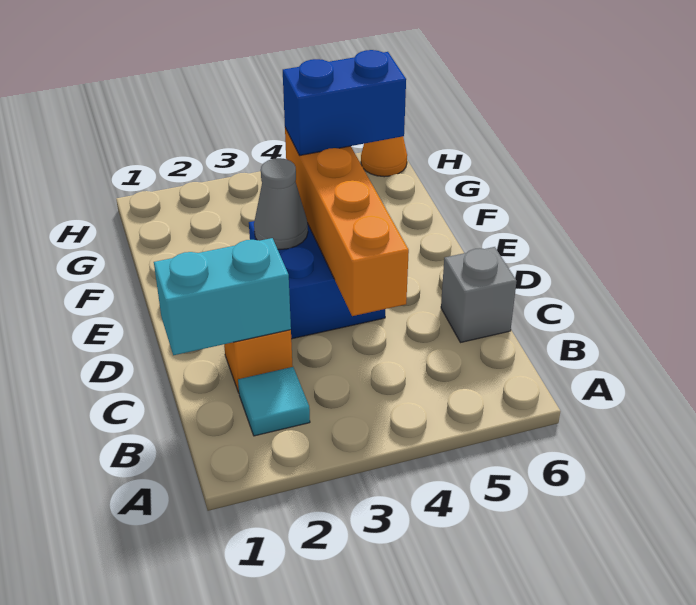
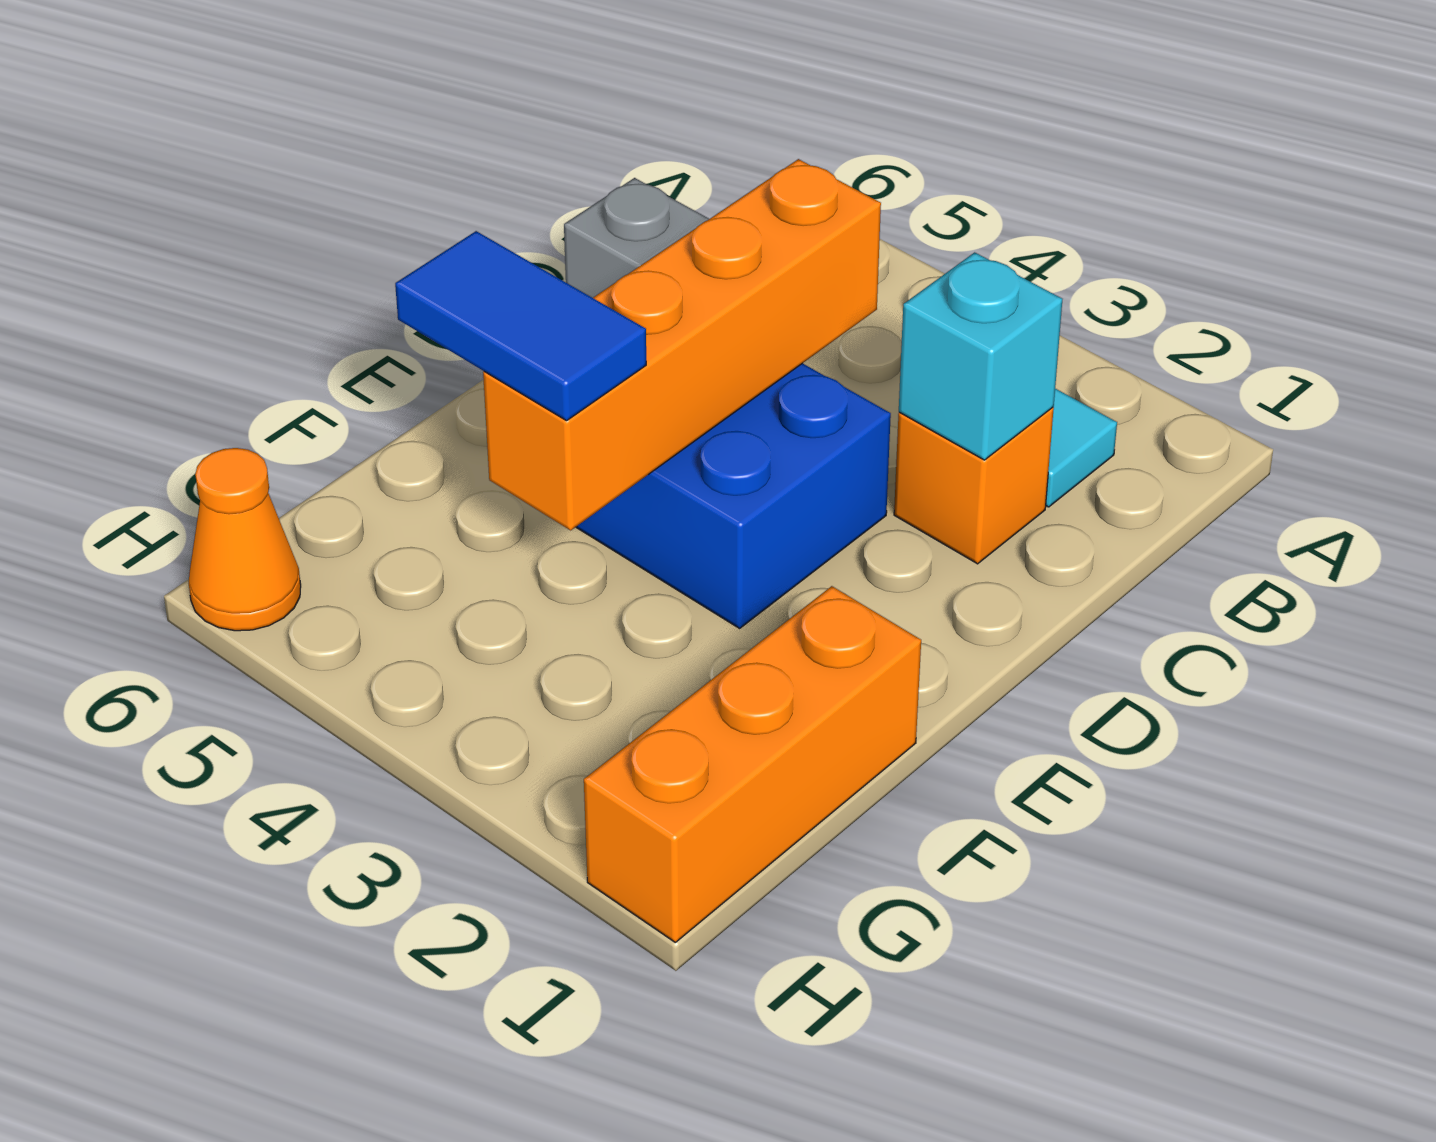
cyan 1x2 brick [154,238,291,355] -> cyan 1x1 brick [899,252,1062,460]
grey 1x1 cone [254,158,308,250] -> none
none -> orange 1x3 brick [584,586,921,942]
blue 1x2 brick [283,50,406,156] -> blue 1x2 tile [395,231,646,421]

